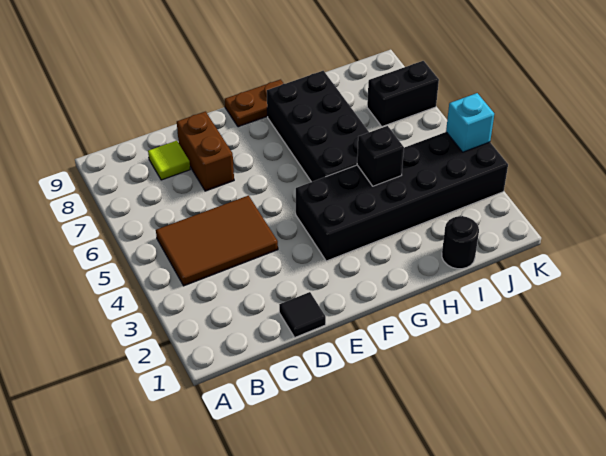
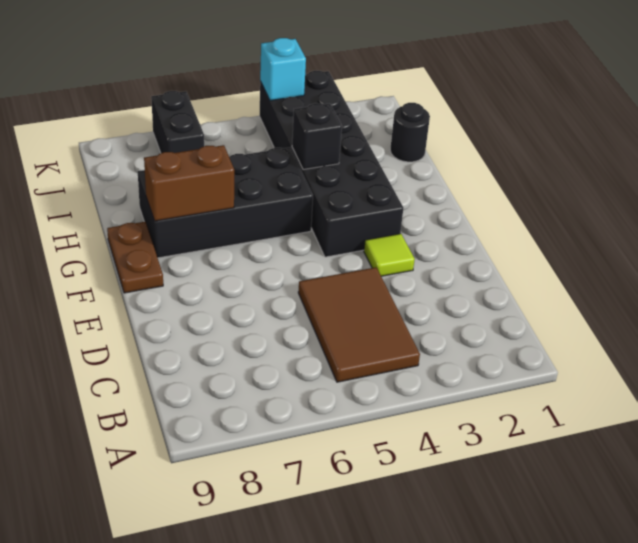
lime 1x1 tile [148,141,190,180] -> lime 1x1 tile moved to [364,234,415,276]
black 1x1 tile [279,292,326,337] -> none
brown 1x2 brick [177,112,234,191] -> brown 1x2 brick moved to [144,145,234,221]

